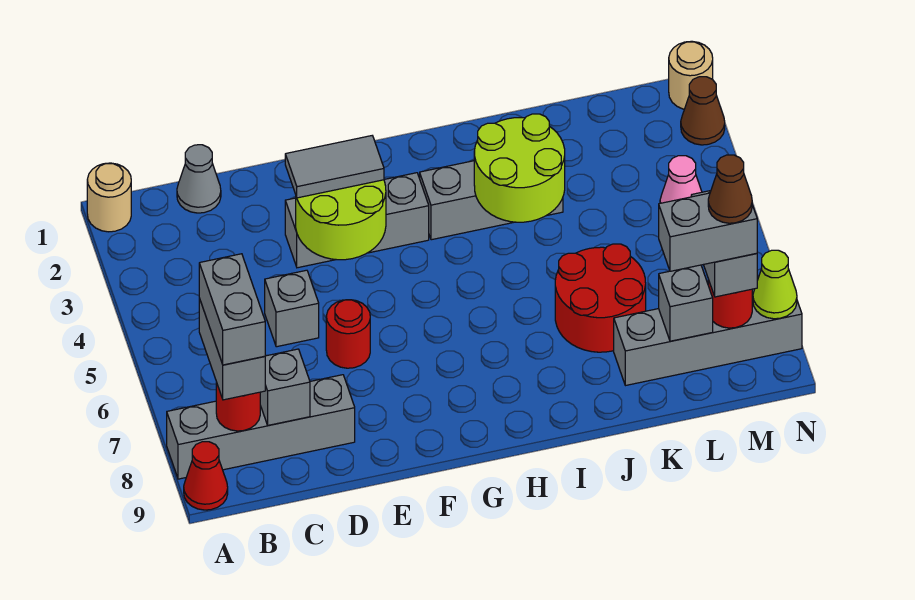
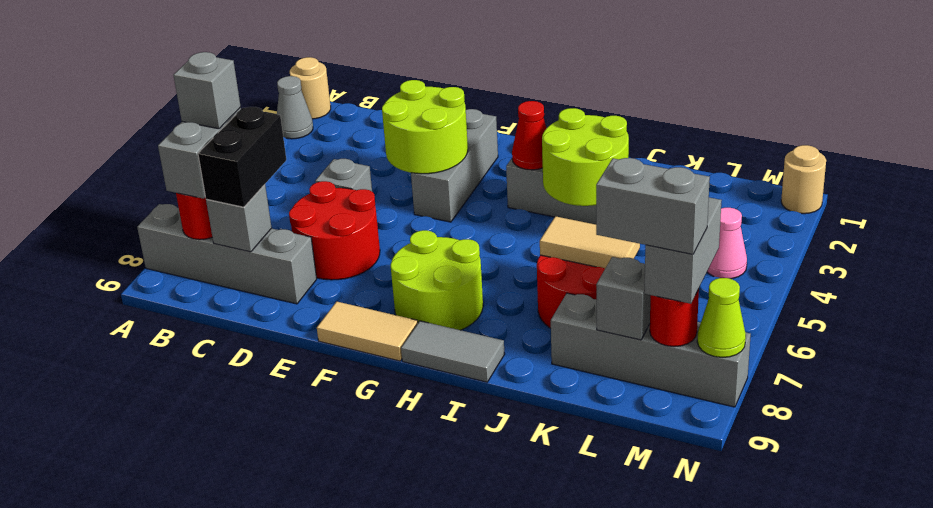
red 1x1 cone [184,442,228,510] -> red 1x1 cone moved to [512,101,546,170]
grey 1x2 brick [199,254,265,365] -> grey 1x1 brick [173,52,241,129]
grey 1x1 cone [177,145,221,213] -> grey 1x1 cone moved to [277,76,313,139]
none -> black 1x2 brick [198,107,286,207]
grey 1x3 brick [285,173,429,268] -> grey 1x3 brick turned to [411,109,498,222]
grey 1x2 tile [285,136,384,198] -> grey 1x2 tile moved to [401,321,505,382]
red 1x1 round brick [326,300,370,368] -> red 2x2 round brick [289,181,380,280]
none -> tan 1x2 tile [317,302,418,361]
none -> lime 2x2 round brick [390,230,483,330]
none -> tan 1x2 tile [540,216,640,268]
brown 1x1 cone [708,155,752,223] -> none
brown 1x1 cone [681,77,725,145] -> none

